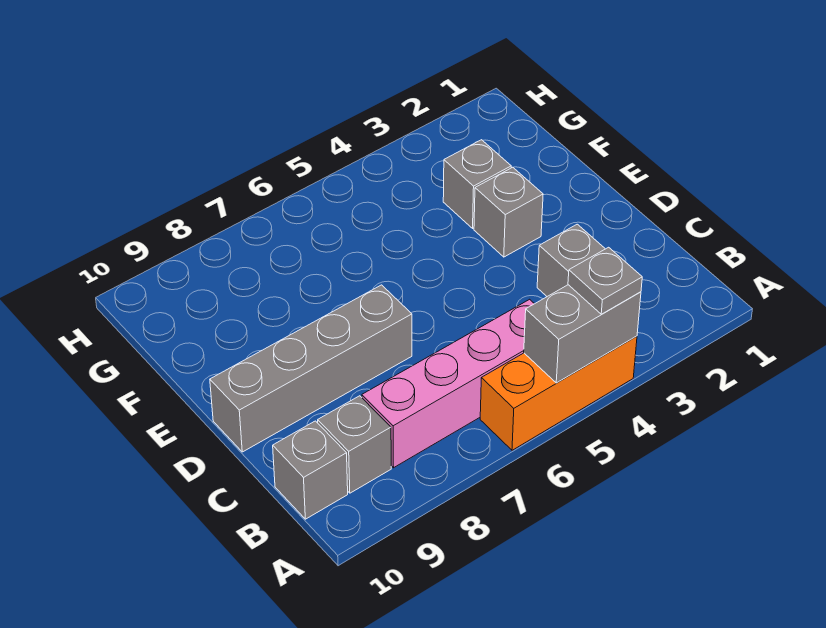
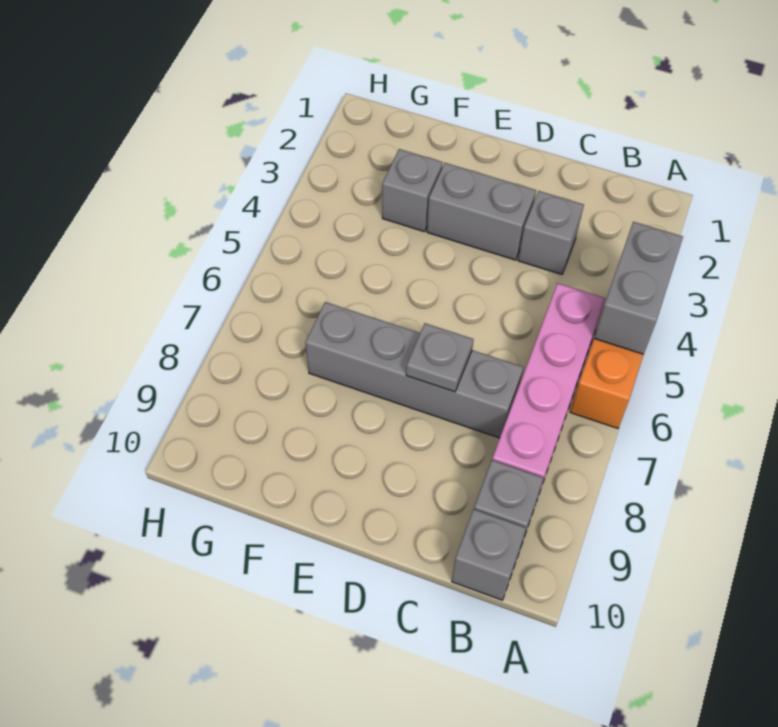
grey 1x1 plate [568,247,642,314] -> grey 1x1 plate moved to [406,323,474,392]
grey 1x4 brick [210,285,412,452] -> grey 1x4 brick turned to [305,302,523,438]
grey 1x1 brick [474,167,543,257] -> grey 1x2 brick [427,163,536,260]

